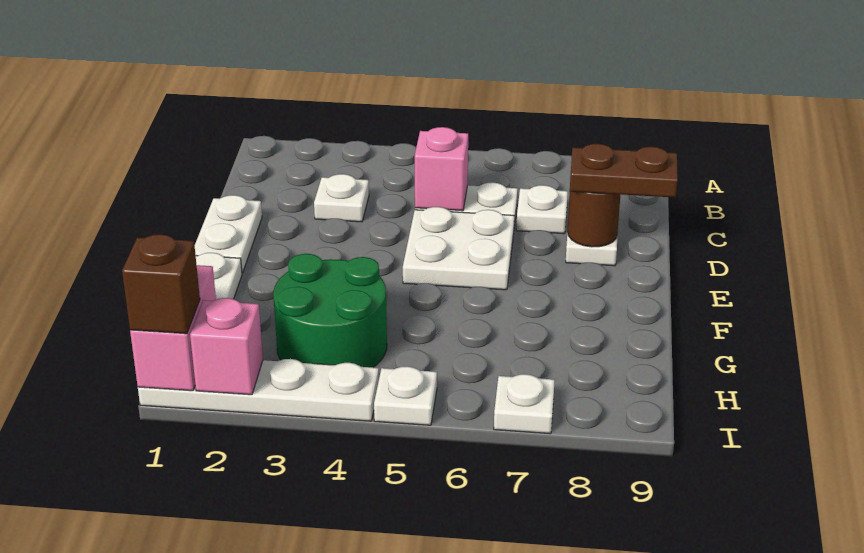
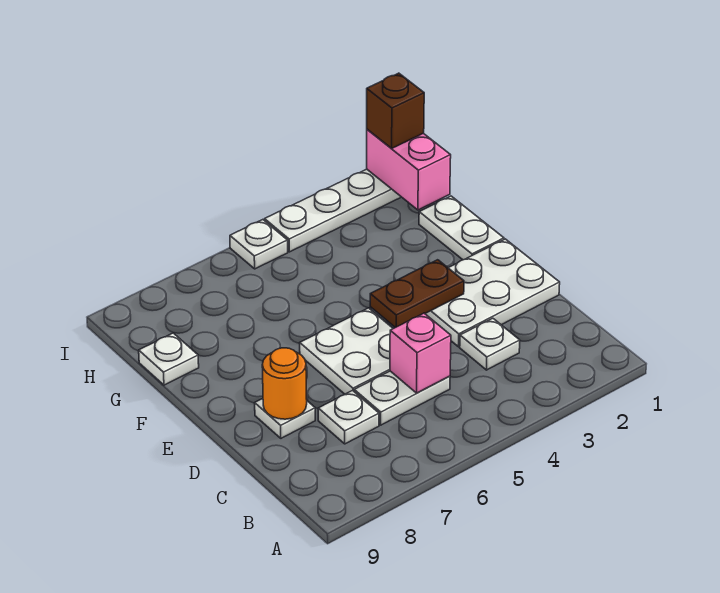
white 1x2 plate [195,195,262,273] -> white 2x3 plate [425,239,560,347]
brown 1x1 round brick [567,192,621,247] -> orange 1x1 round brick [262,348,307,419]
brown 1x2 plate [570,144,678,198] -> brown 1x2 plate moved to [370,260,464,328]
green 2x2 round brick [273,254,387,367] -> none
pink 1x1 brick [190,298,263,395] -> none
white 1x1 plate [494,374,555,434] -> white 1x1 plate moved to [139,333,199,385]

